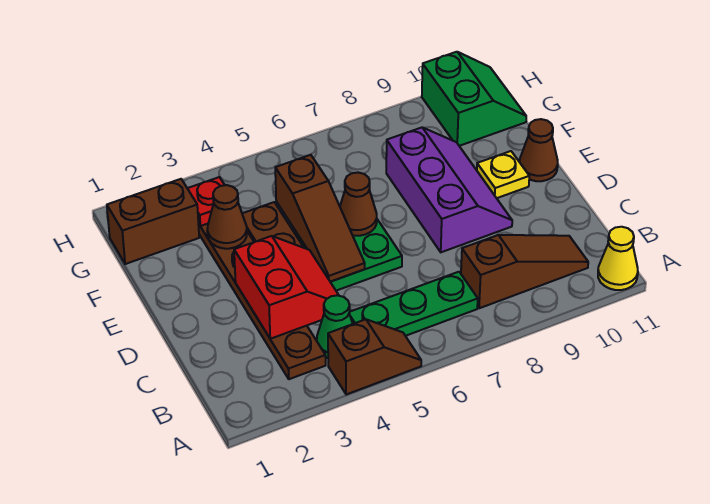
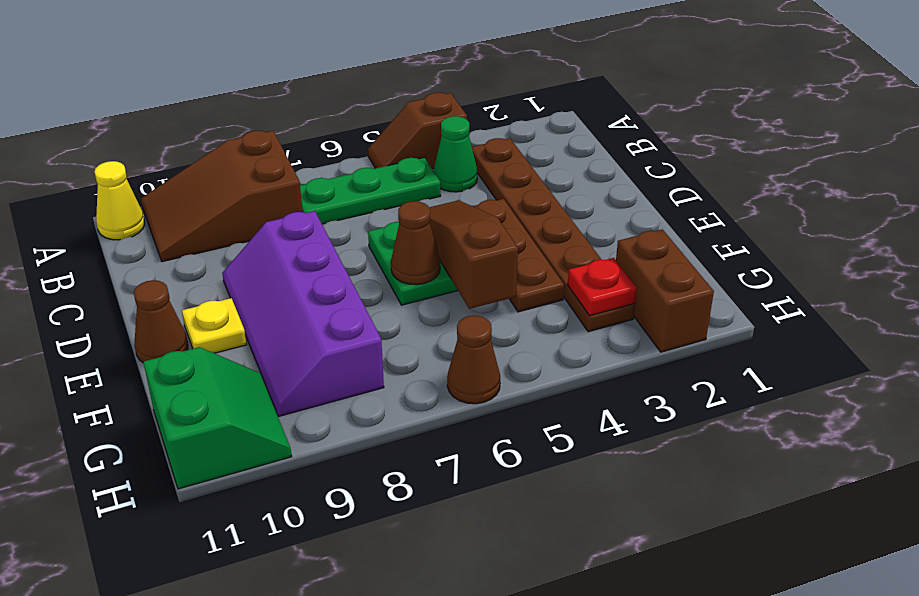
brown 1x3 slope [461,235,588,308] -> brown 2x3 slope [141,131,303,262]
red 2x2 slope [234,236,339,339] -> none
purple 2x3 slope [386,128,512,252] -> purple 2x4 slope [222,211,384,416]
brown 1x1 cone [207,185,247,249] -> brown 1x1 cone moved to [447,315,500,404]
brown 1x2 brick [107,179,199,264] -> brown 1x2 brick turned to [616,229,714,352]
green 2x2 slope [422,52,526,146] -> green 2x2 slope turned to [143,347,292,489]

